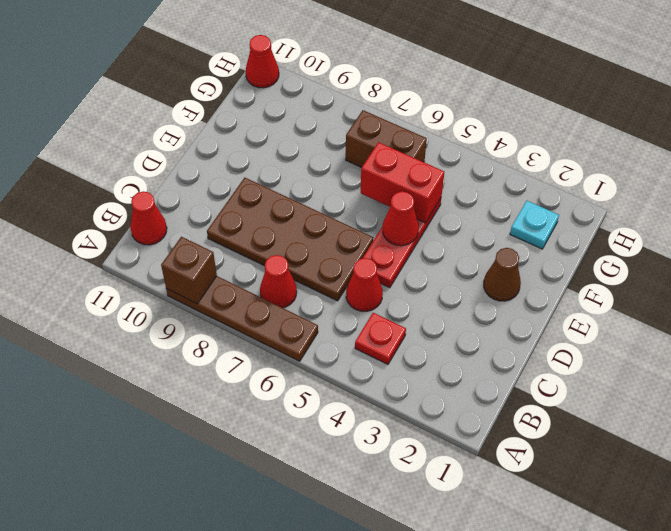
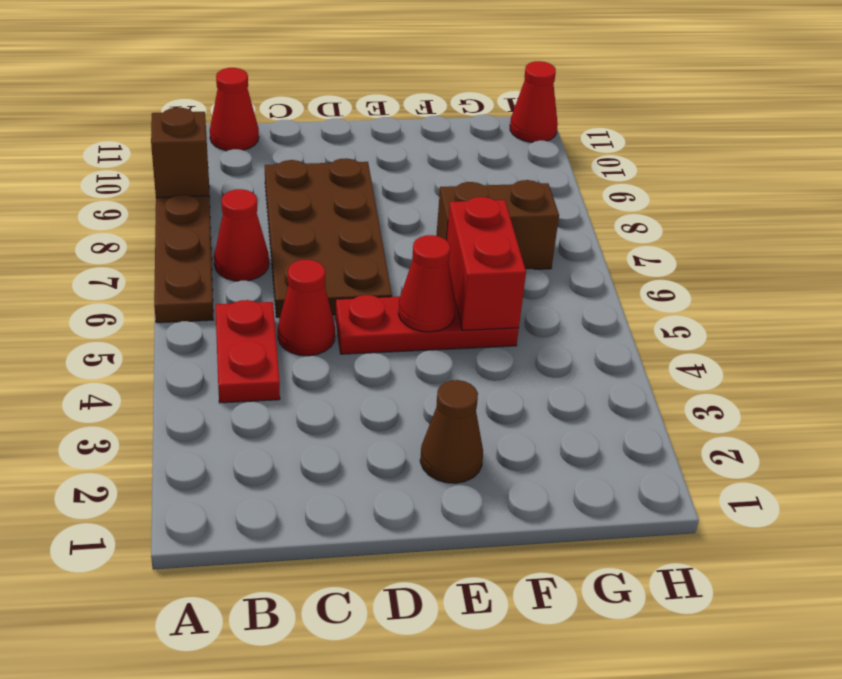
red 1x1 plate [355,313,406,364] -> red 1x2 plate [216,300,280,403]
cyan 1x1 plate [510,201,559,249] -> none
brown 1x2 brick [346,110,427,168] -> brown 1x2 brick turned to [436,180,559,270]

